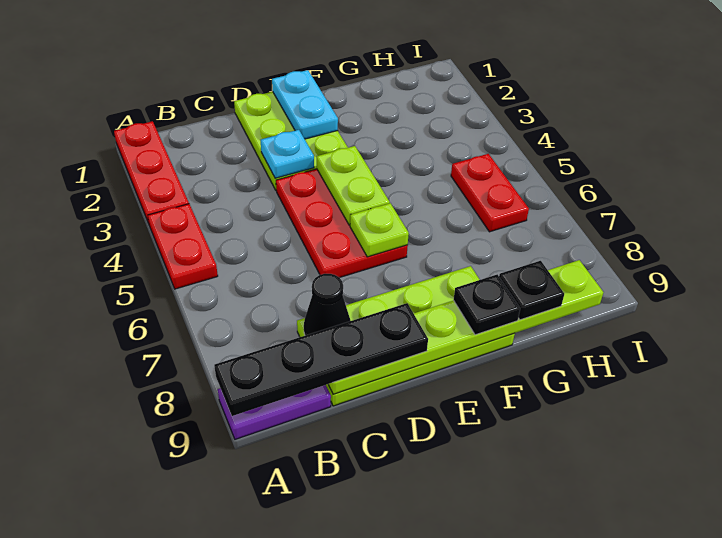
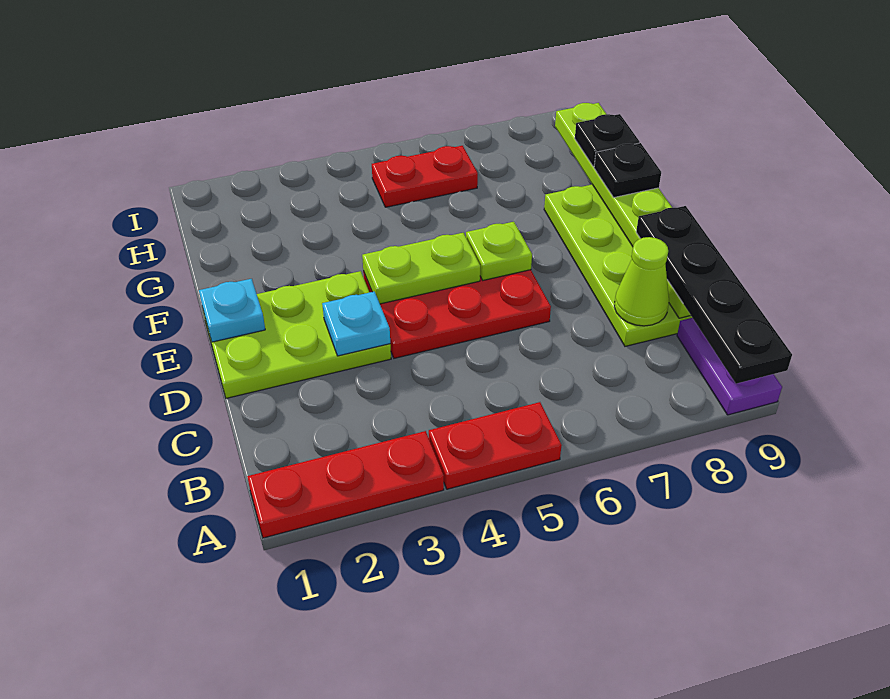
black 1x1 cone [304,274,351,335] -> lime 1x1 cone [614,237,669,326]
cyan 1x2 plate [272,70,338,139] -> cyan 1x1 plate [199,279,265,342]

